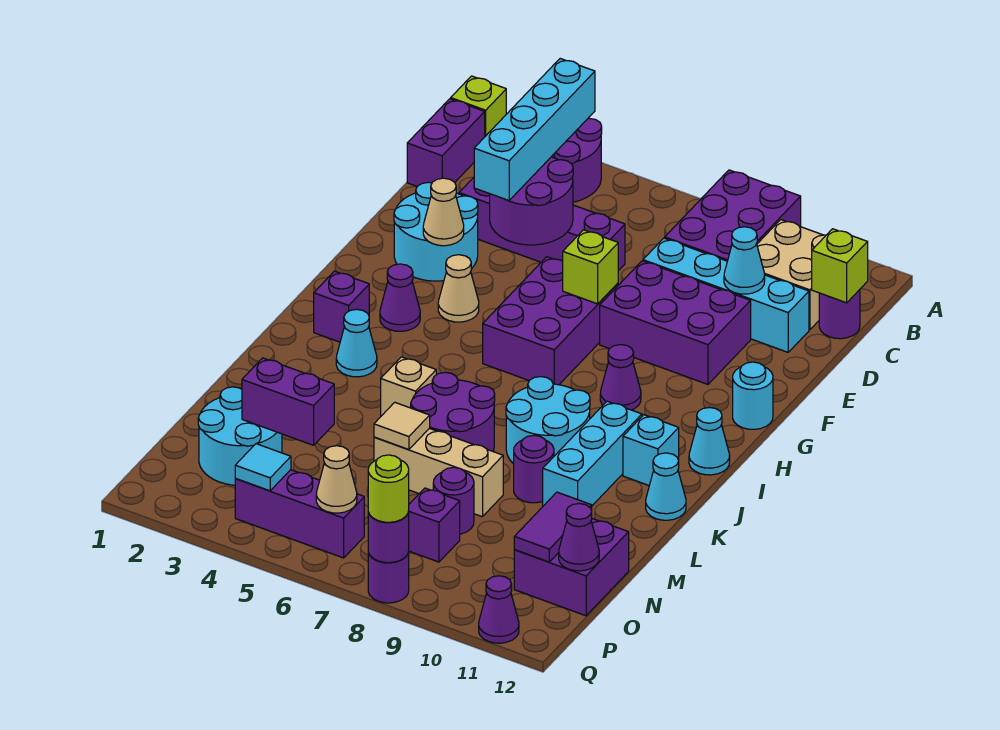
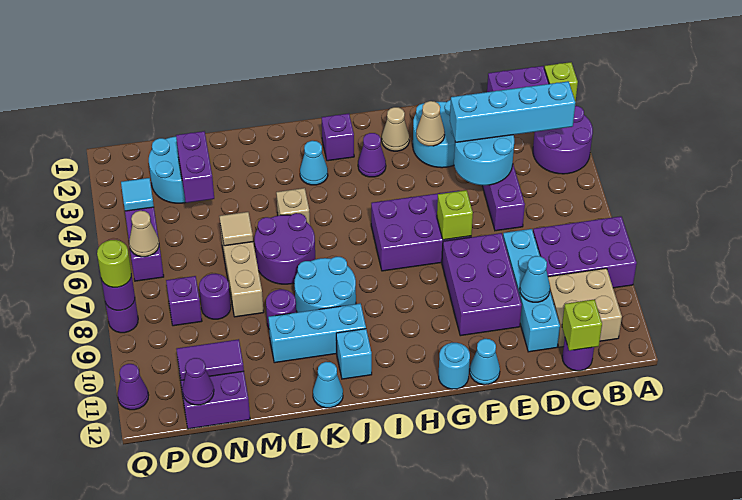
purple 2x2 round brick [490,157,573,245] -> cyan 2x2 round brick [454,135,514,185]
tan 1x1 cone [438,255,479,322] -> tan 1x1 cone moved to [382,107,409,151]
purple 1x1 cone [600,345,641,410] -> none
cyan 1x1 cone [689,408,730,475] -> cyan 1x1 cone moved to [470,339,500,385]

